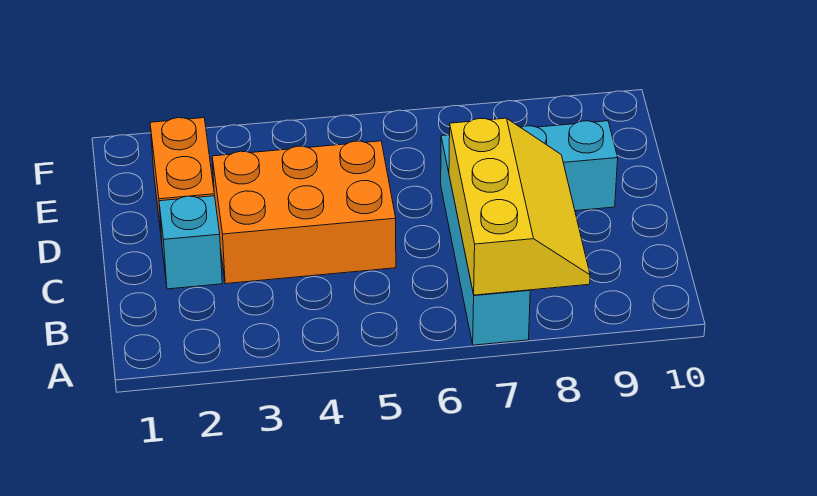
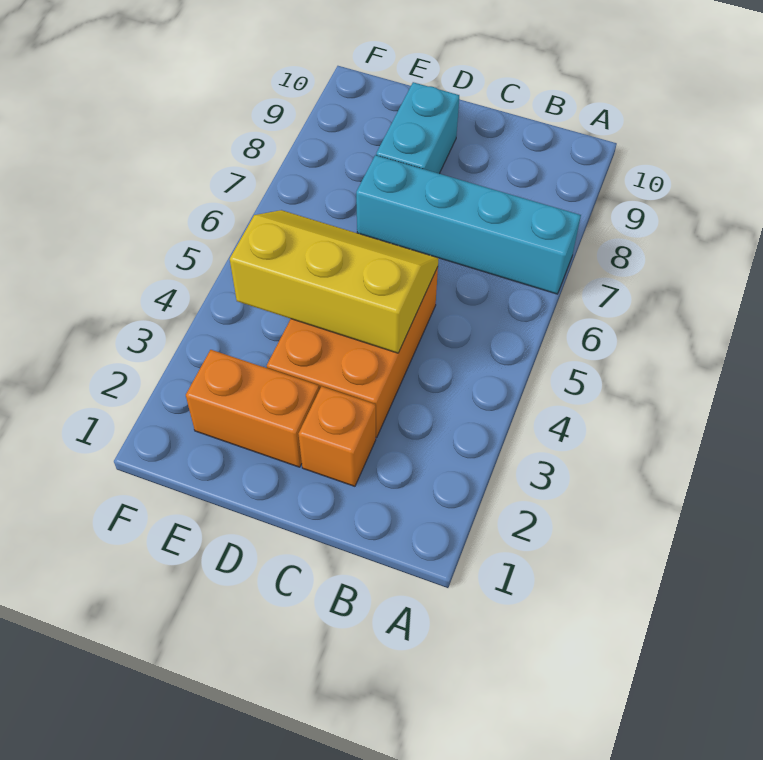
yellow 2x3 slope [449,118,590,295] -> yellow 2x3 slope moved to [230,210,439,353]
cyan 1x1 brick [159,196,222,289] -> orange 1x1 brick [299,386,376,486]

